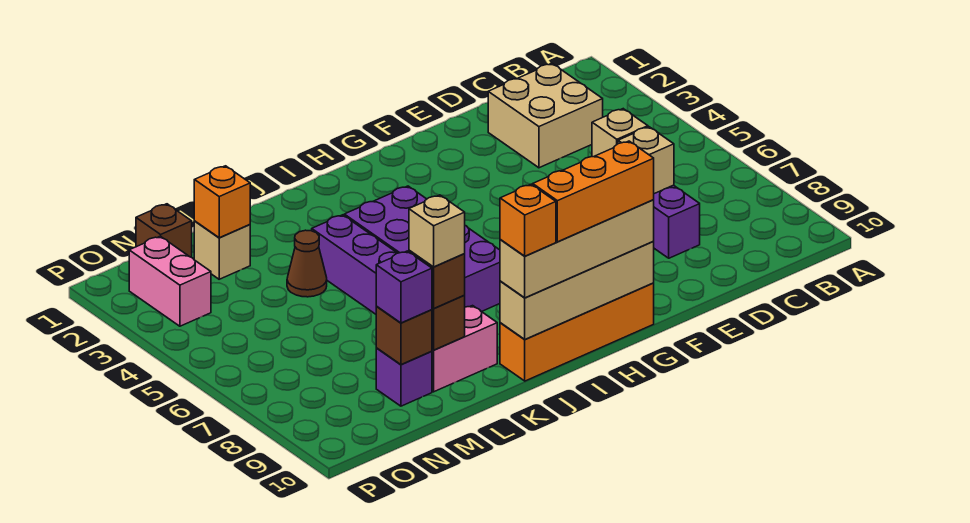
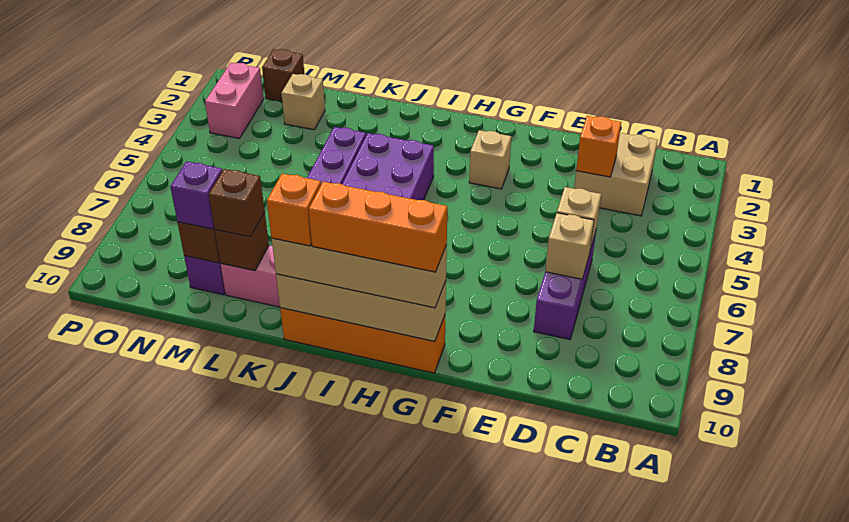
brown 1x1 cone [287,230,327,297] -> none
tan 1x1 brick [409,195,465,267] -> tan 1x1 brick moved to [469,130,511,189]
orange 1x1 brick [194,166,250,238] -> orange 1x1 brick moved to [576,116,621,177]

